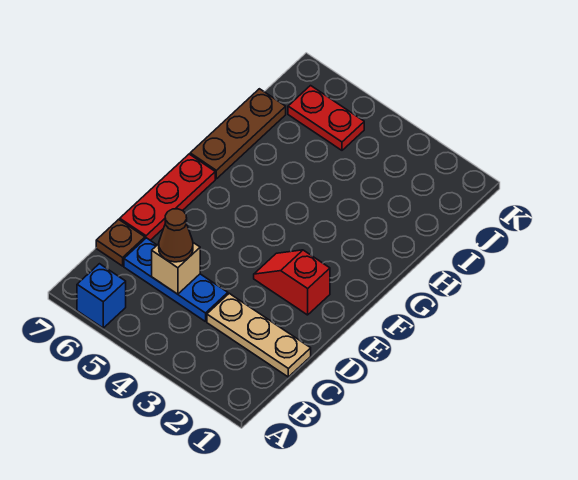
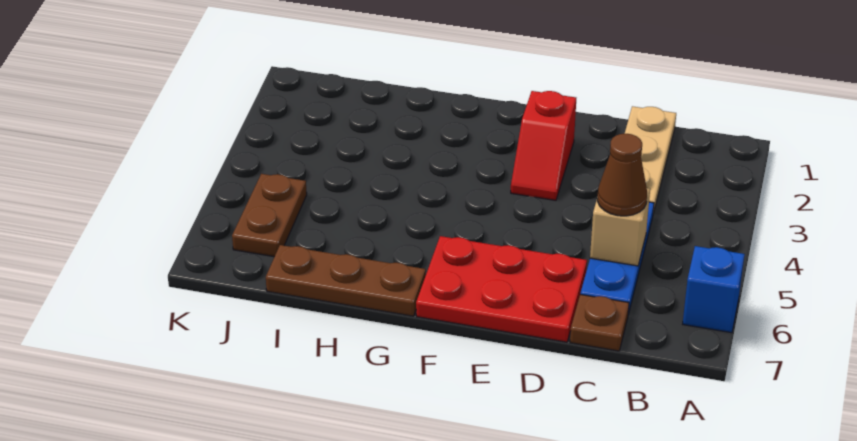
red 1x3 plate [120,154,215,240] -> red 2x3 plate [416,236,587,342]
red 1x2 plate [288,86,364,150] -> brown 1x2 plate [232,174,307,257]

